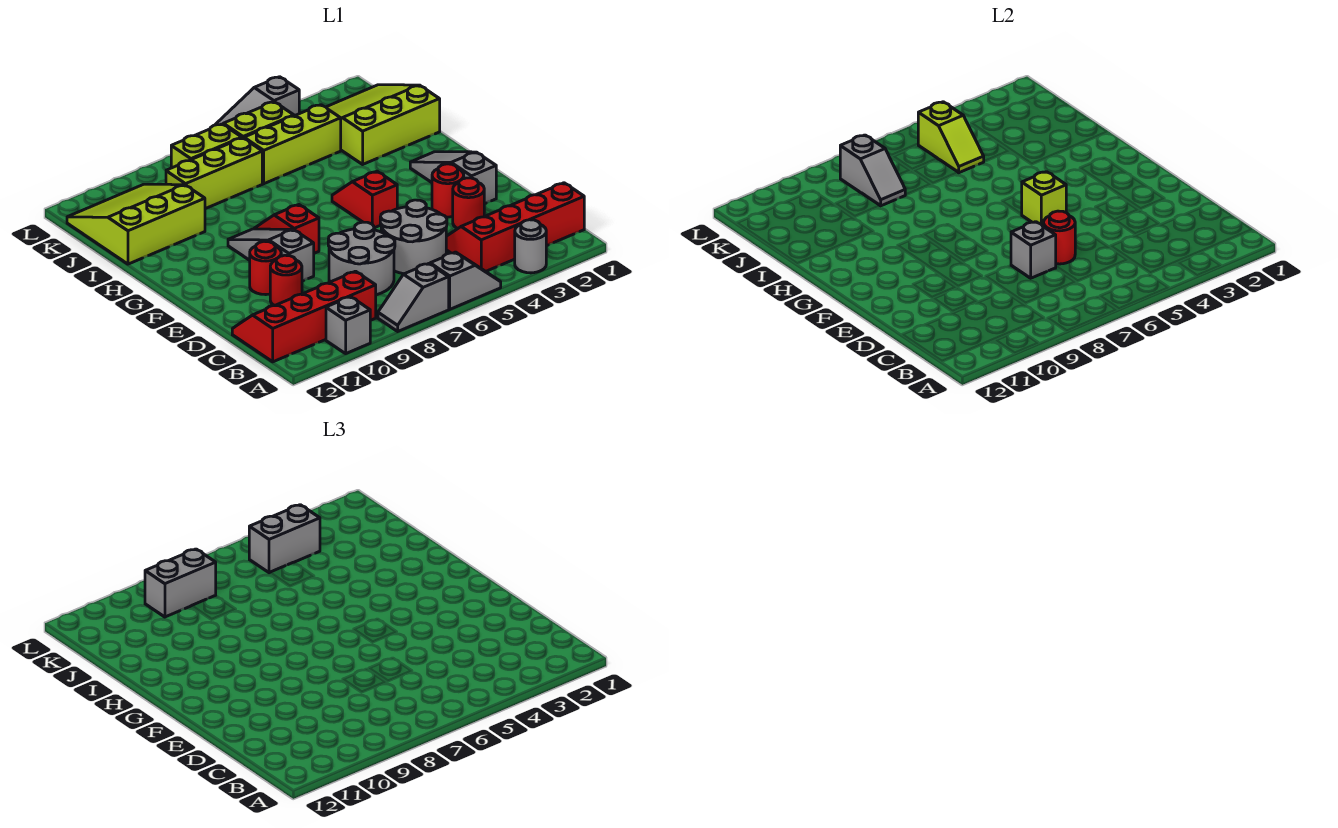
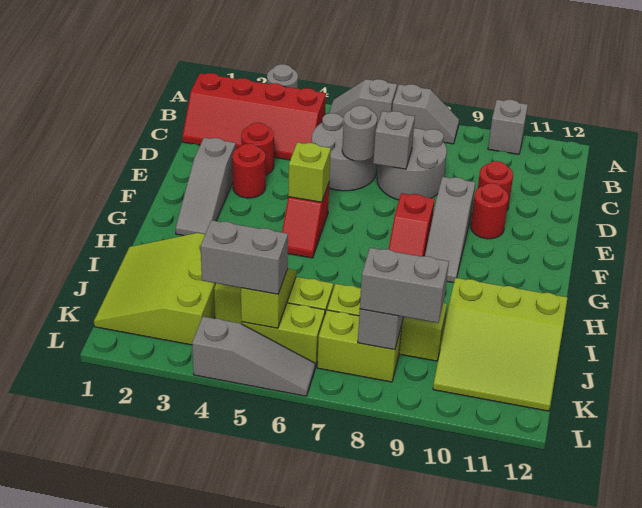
red 2x4 slope [232,271,376,362] -> none
red 1x1 round brick [1044,211,1075,264] -> grey 1x1 round brick [342,106,377,161]
lime 3x3 slope [326,85,440,164] -> lime 3x3 slope turned to [94,233,216,345]

